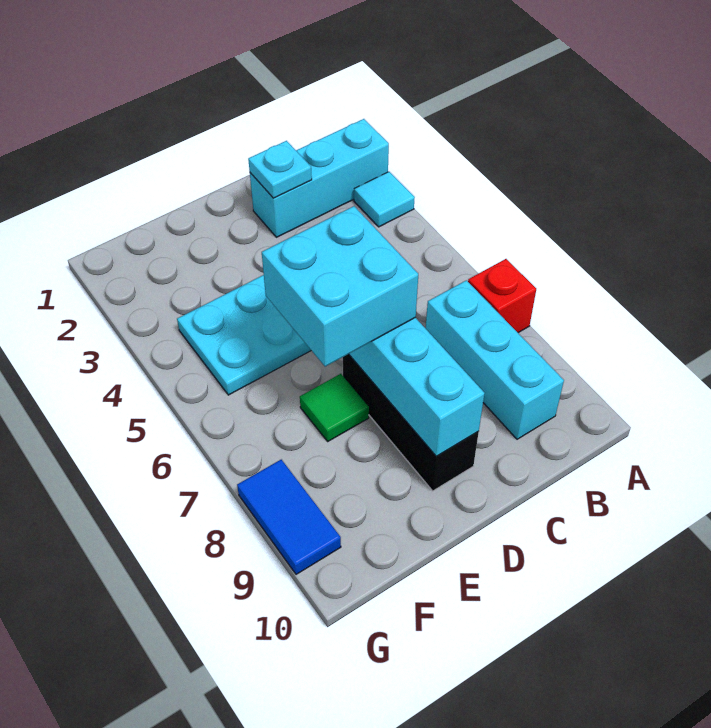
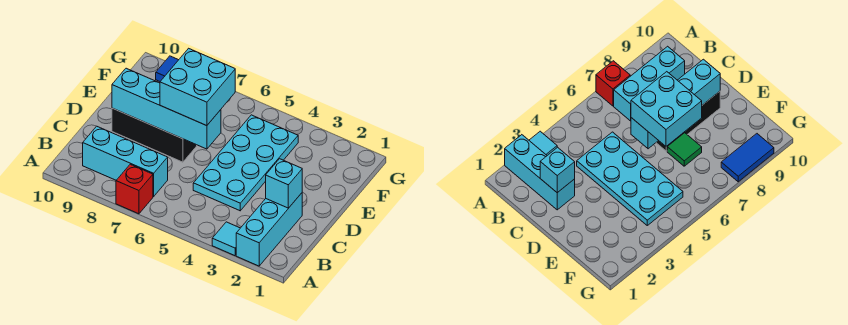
cyan 1x1 plate [248,141,312,198] -> cyan 1x1 brick [266,159,302,208]

